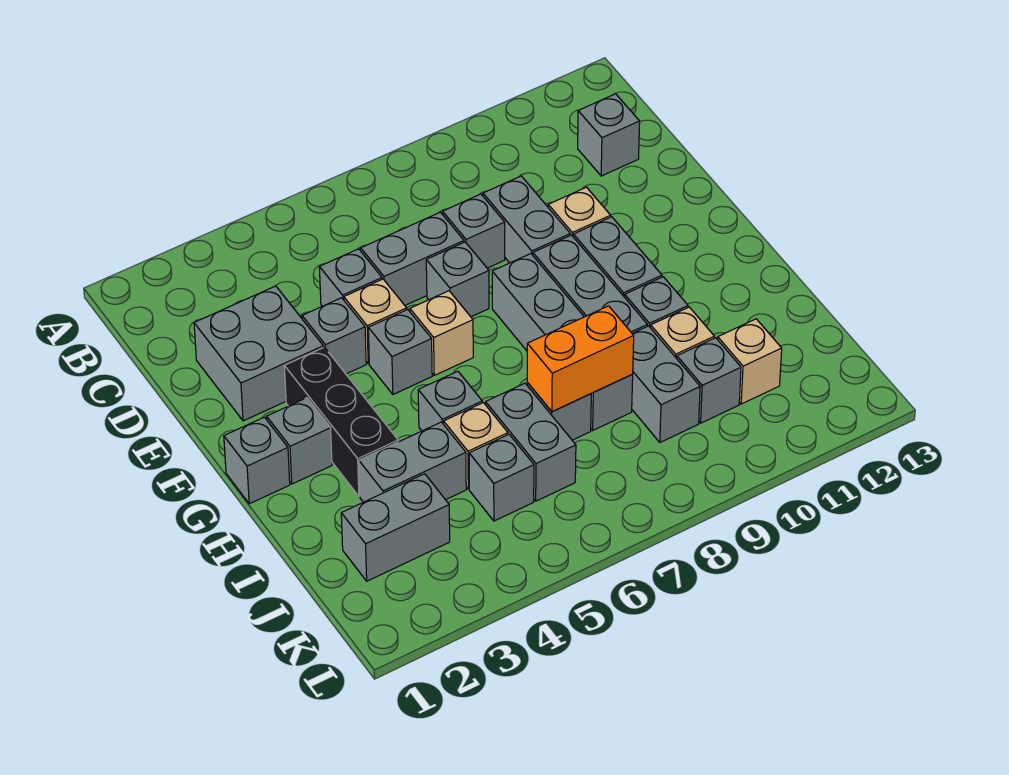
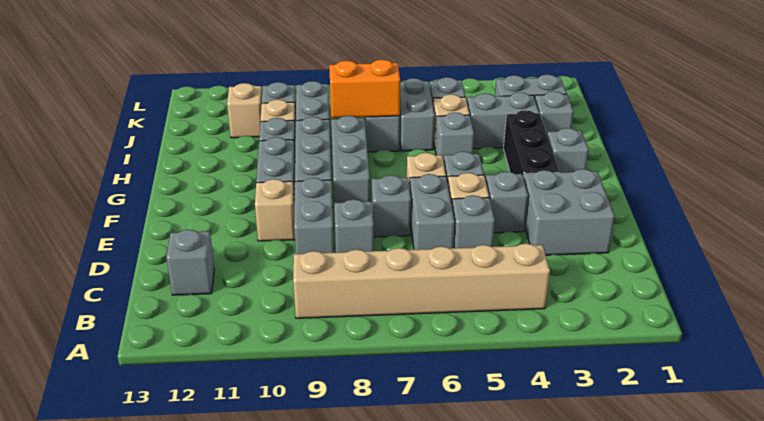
none -> tan 1x6 brick [293,243,550,318]
grey 1x2 brick [361,212,464,305] -> grey 1x2 brick turned to [410,174,455,250]
grey 1x4 brick [492,254,633,430] -> grey 1x3 brick [331,116,370,203]
grey 1x1 brick [224,417,290,504] -> grey 1x1 brick moved to [535,91,574,134]

